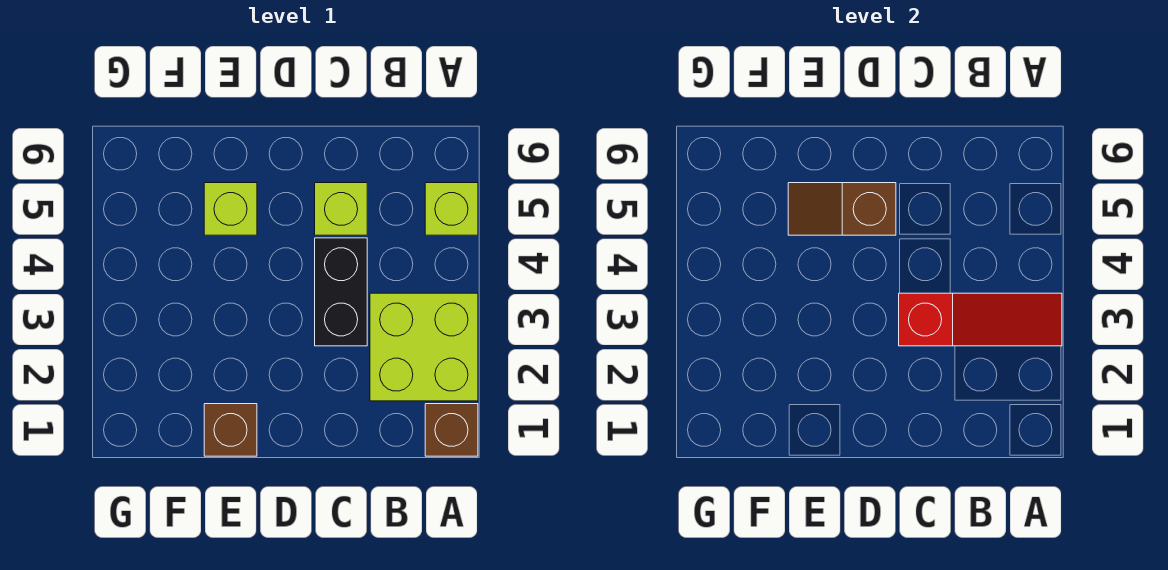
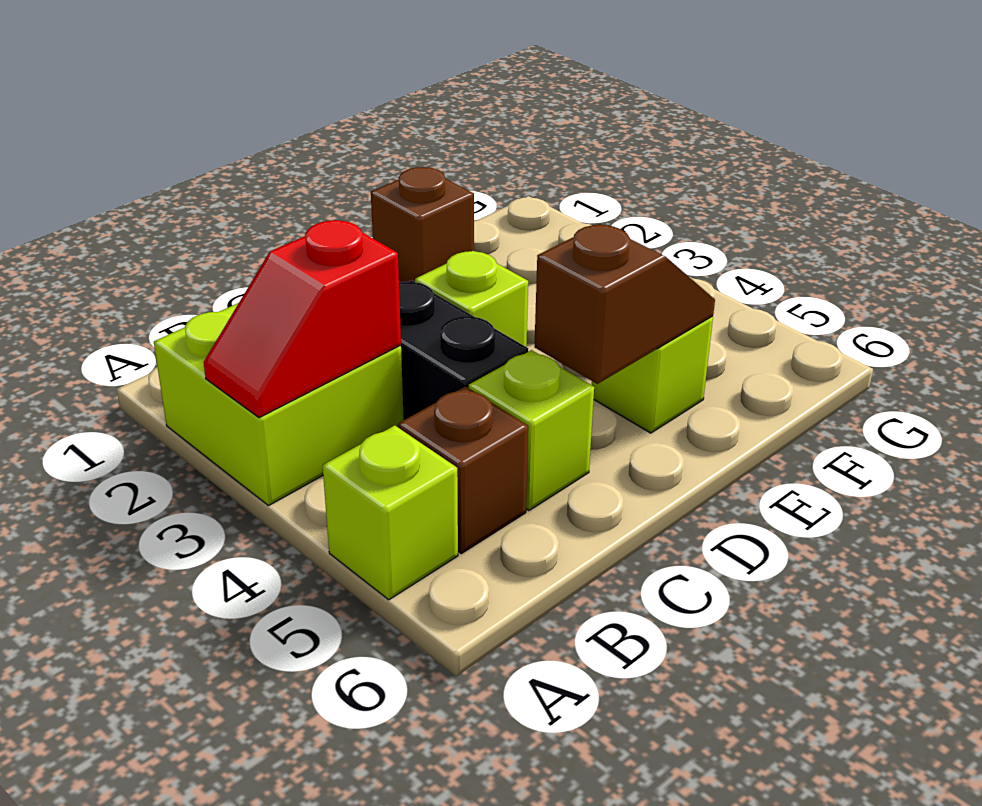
brown 1x1 brick [425,404,478,456] -> brown 1x1 brick moved to [398,386,528,554]
red 1x3 slope [899,293,1062,346] -> red 1x2 slope [204,220,401,418]
none -> lime 1x1 brick [415,251,528,347]

